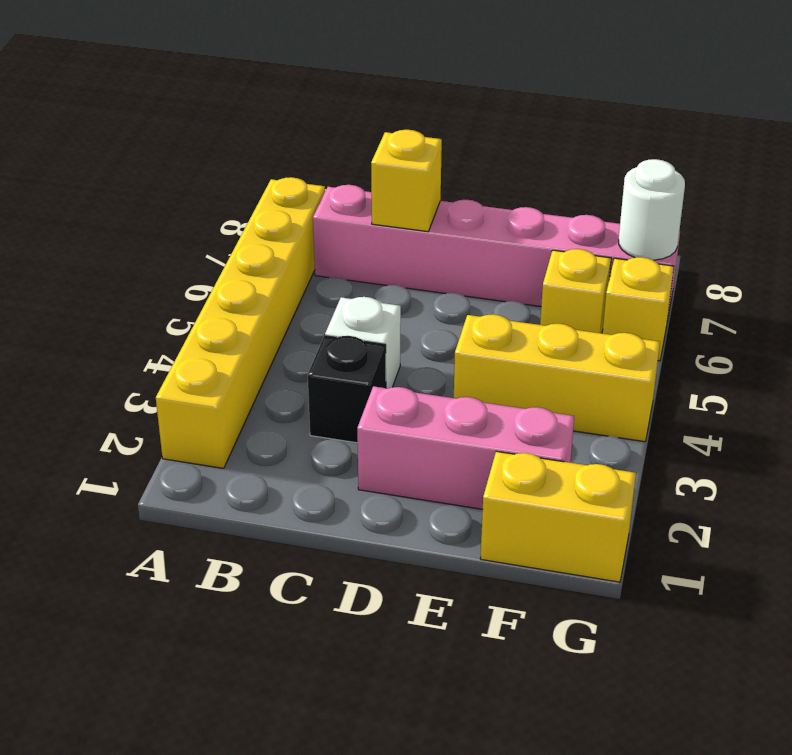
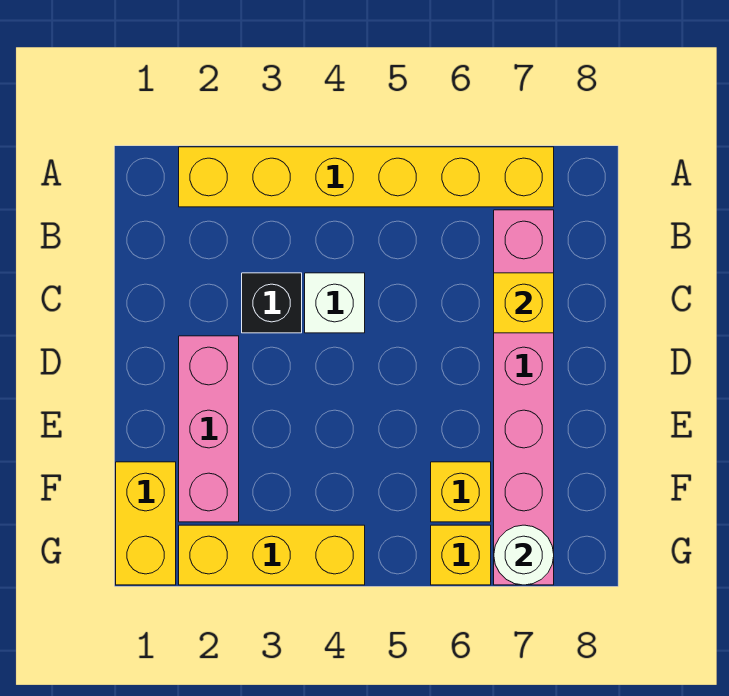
yellow 1x3 brick [454,314,660,442] -> yellow 1x3 brick turned to [179,525,365,585]

